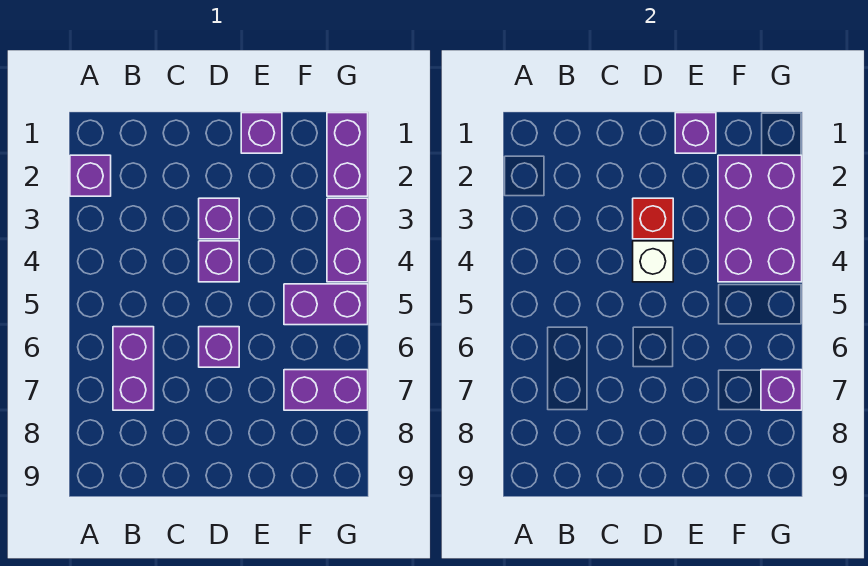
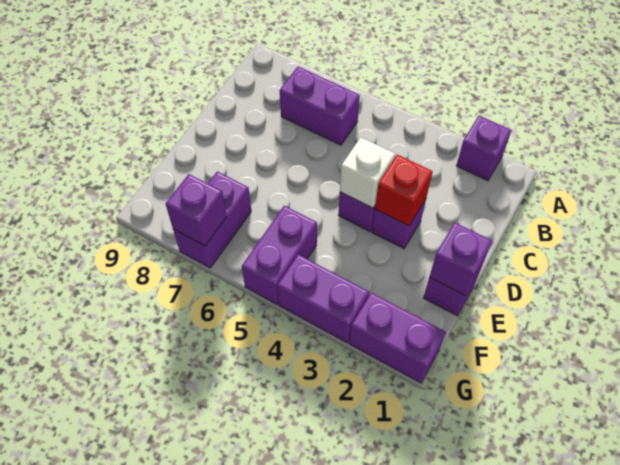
purple 1x1 brick [199,327,239,367] -> none
purple 2x3 brick [718,155,802,282] -> none

